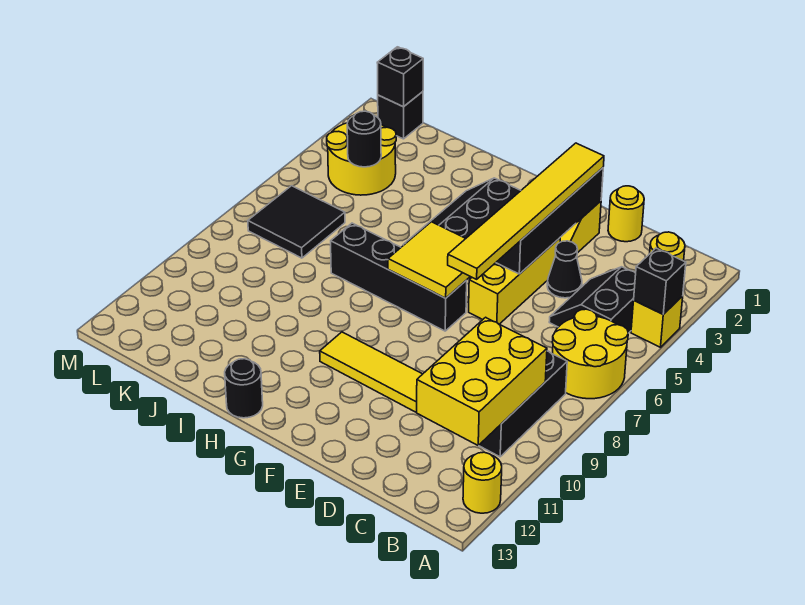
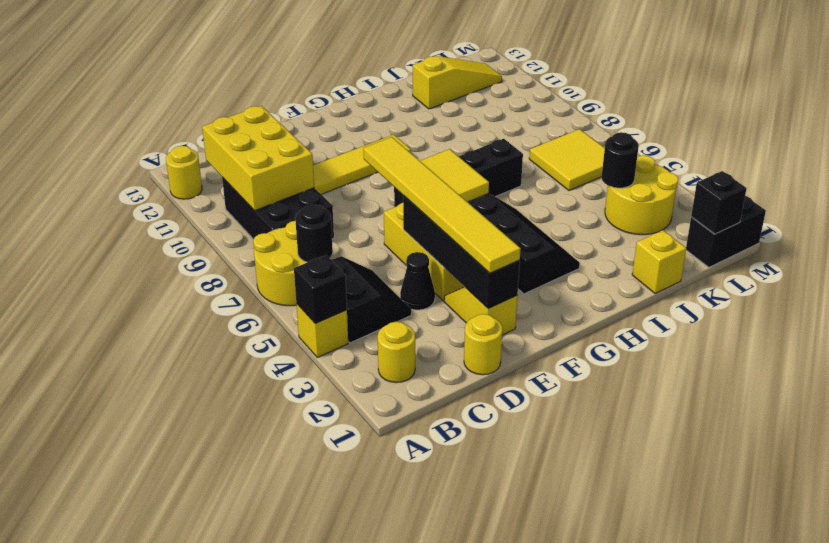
black 1x1 round brick [225,359,263,418] -> black 1x1 round brick moved to [295,204,333,262]
none -> yellow 1x1 brick [632,230,686,294]
none -> yellow 1x3 slope [413,56,502,109]
black 2x2 tile [248,186,345,258] -> yellow 2x2 tile [529,129,605,191]
black 1x1 brick [377,92,423,139] -> black 1x2 brick [686,196,766,267]

